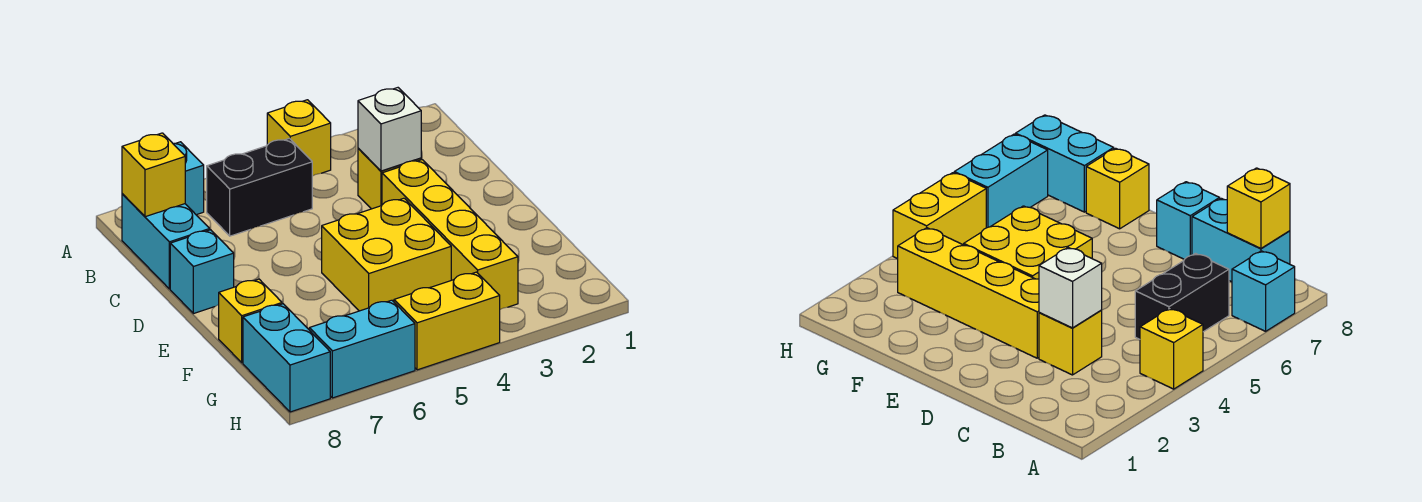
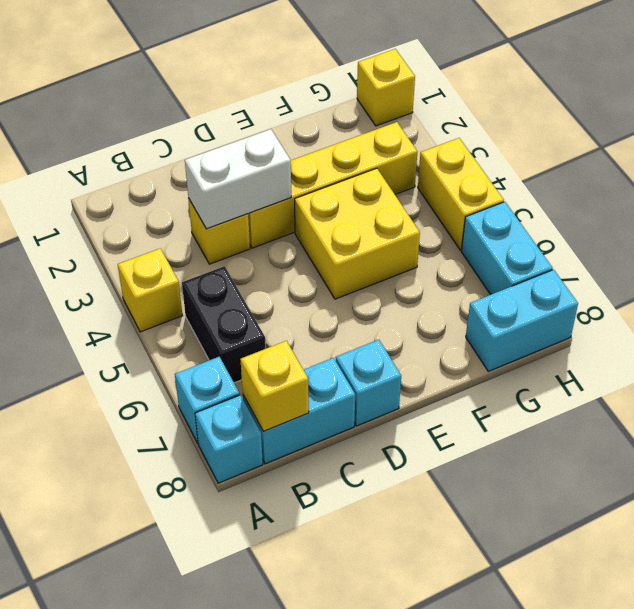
none -> cyan 1x1 brick [195,395,263,483]
white 1x1 brick [358,88,421,171] -> white 1x2 brick [185,129,291,229]
yellow 1x1 brick [219,279,282,363] -> yellow 1x1 brick moved to [357,49,415,126]

